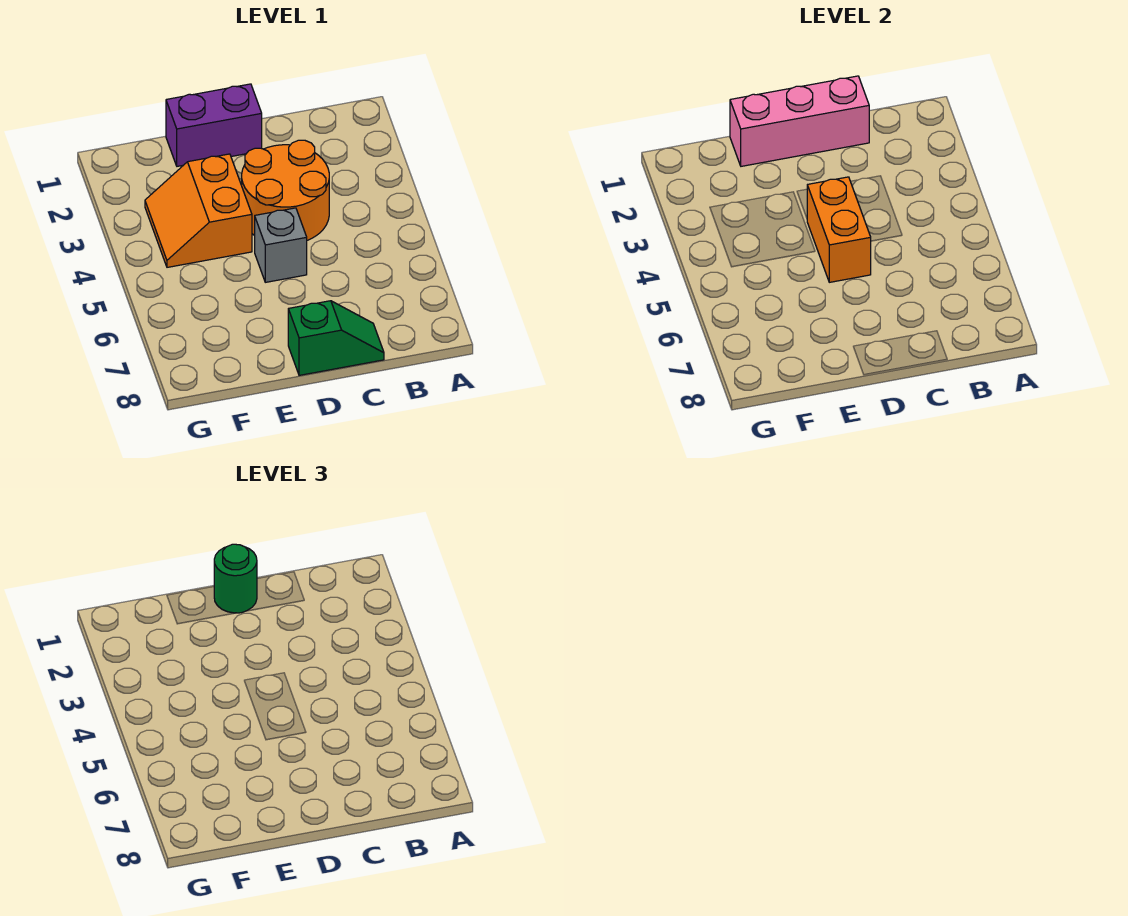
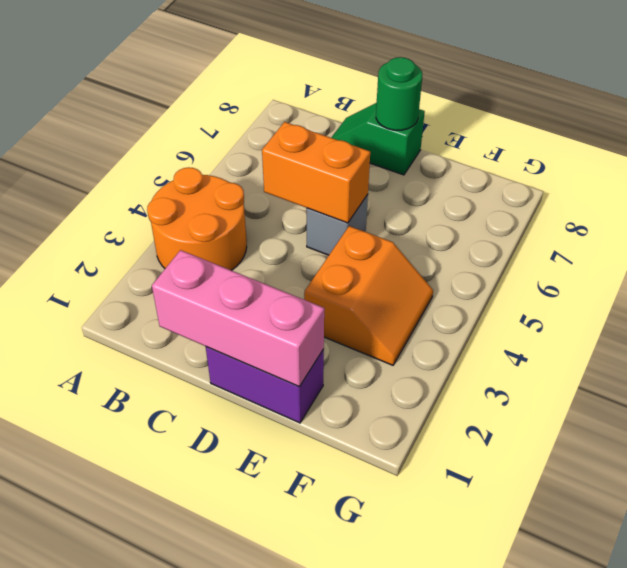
orange 2x2 round brick [242,140,329,240] -> orange 2x2 round brick moved to [147,167,247,271]
green 1x1 round brick [214,544,257,613] -> green 1x1 round brick moved to [376,57,422,130]
orange 1x2 brick [807,177,871,282] -> orange 1x2 brick turned to [262,122,370,223]

